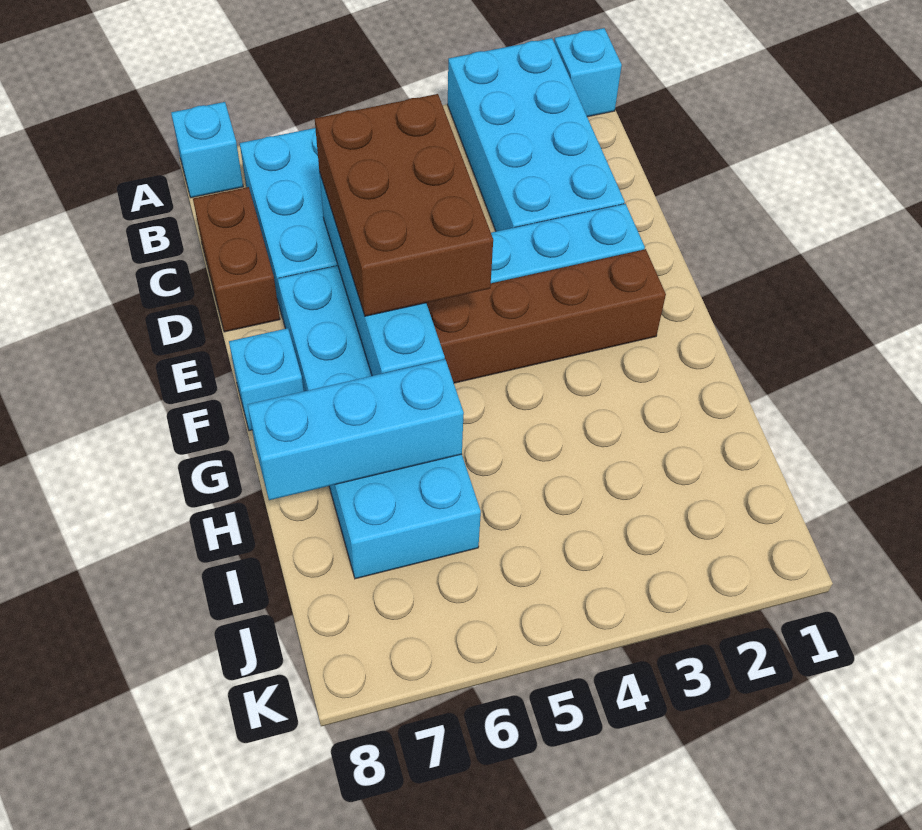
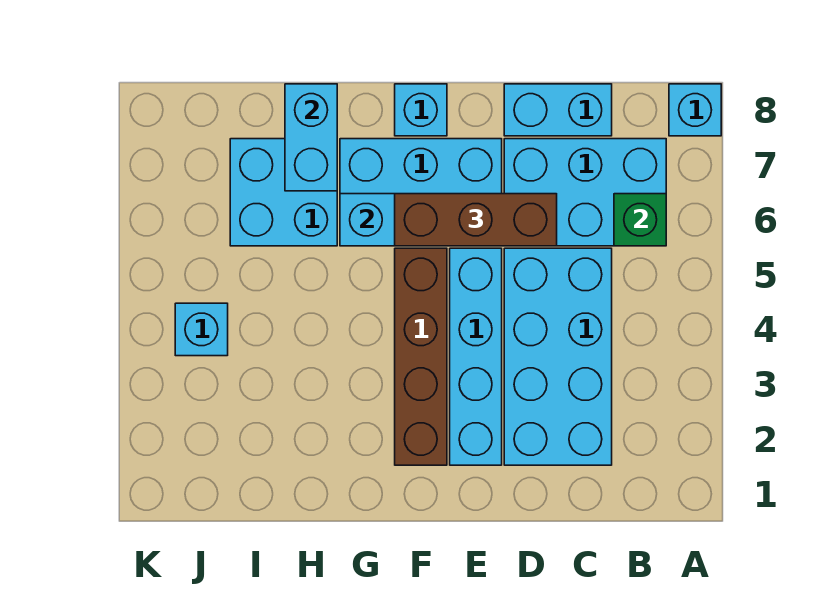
cyan 1x1 brick [554,28,622,117] -> cyan 1x1 brick moved to [175,303,228,356]
cyan 2x4 brick [448,38,625,231] -> cyan 2x4 brick turned to [504,248,612,465]
none -> green 1x1 brick [614,194,666,246]
brown 1x2 brick [193,187,280,332] -> cyan 1x2 brick [504,84,612,136]
brown 2x3 brick [315,94,493,316] -> brown 1x3 brick [395,194,557,246]
cyan 1x3 brick [248,359,464,500] -> cyan 1x2 brick [285,84,337,191]

